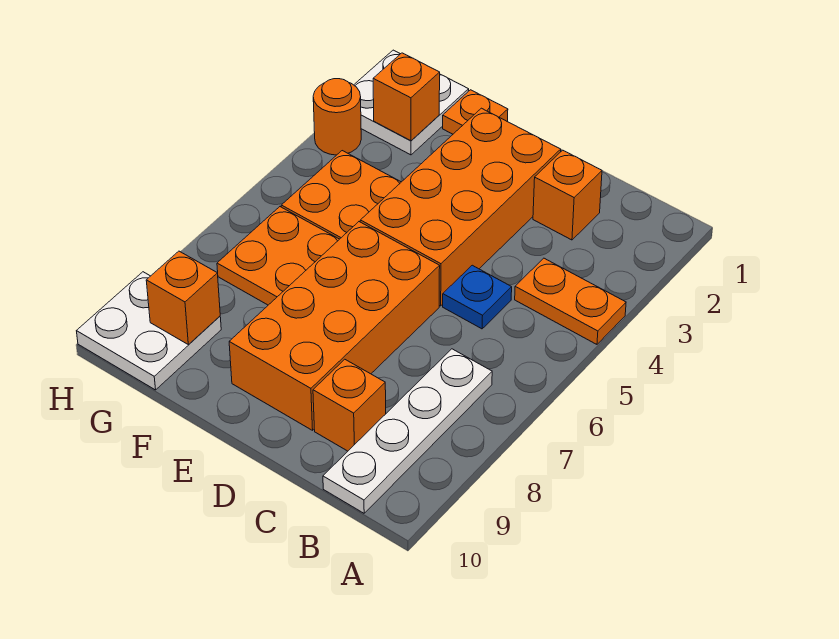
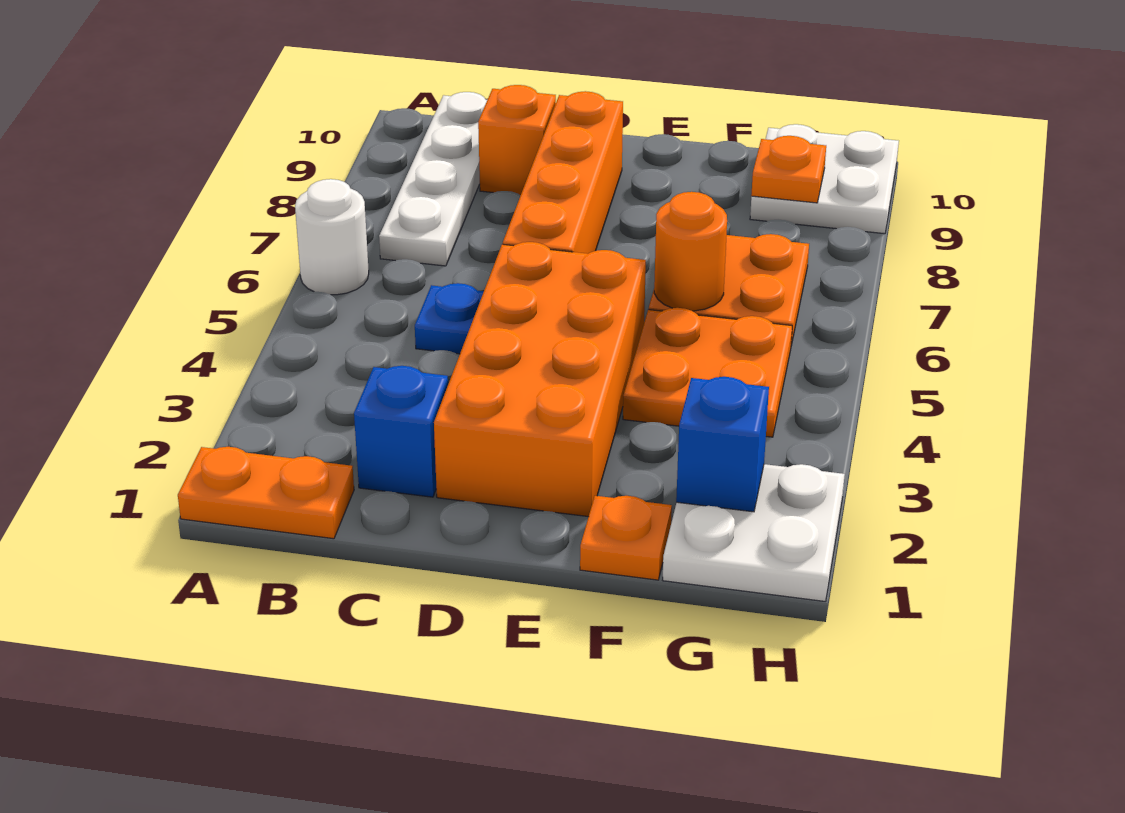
orange 1x2 plate [515,258,626,344] -> orange 1x2 plate moved to [178,447,354,539]
none -> white 1x1 round brick [295,179,369,295]
orange 1x1 brick [533,150,602,240] -> blue 1x1 brick [354,366,448,497]
orange 2x4 brick [229,222,440,430] -> orange 1x4 brick [503,91,623,254]
orange 1x1 brick [373,53,440,141] -> blue 1x1 brick [676,377,769,512]
orange 1x1 brick [146,251,220,344] -> orange 1x1 plate [751,136,826,203]
orange 1x1 round brick [313,79,361,155] -> orange 1x1 round brick moved to [654,192,727,311]

